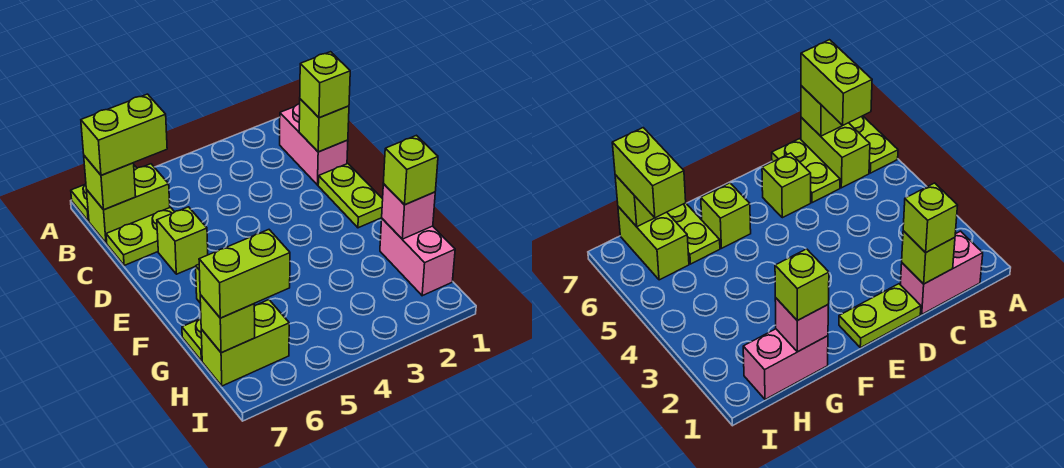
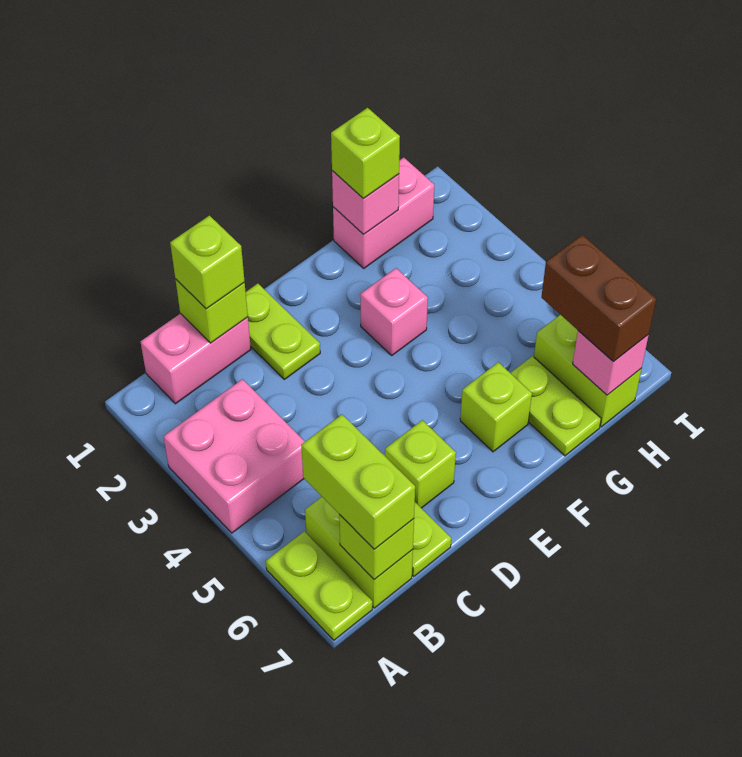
none -> pink 2x2 brick [164,379,305,533]
lime 1x2 plate [318,164,383,228] -> lime 1x2 plate turned to [246,284,320,379]
none -> pink 1x1 brick [360,268,428,355]
lime 1x2 brick [199,230,290,318] -> brown 1x2 brick [541,235,656,362]
lime 1x1 brick [200,295,255,353] -> pink 1x1 brick [573,331,649,395]

